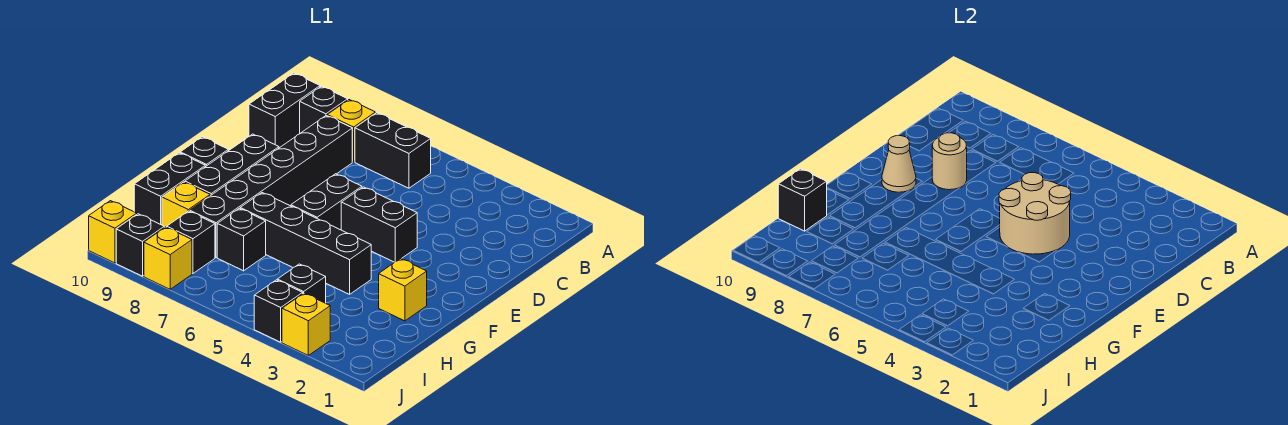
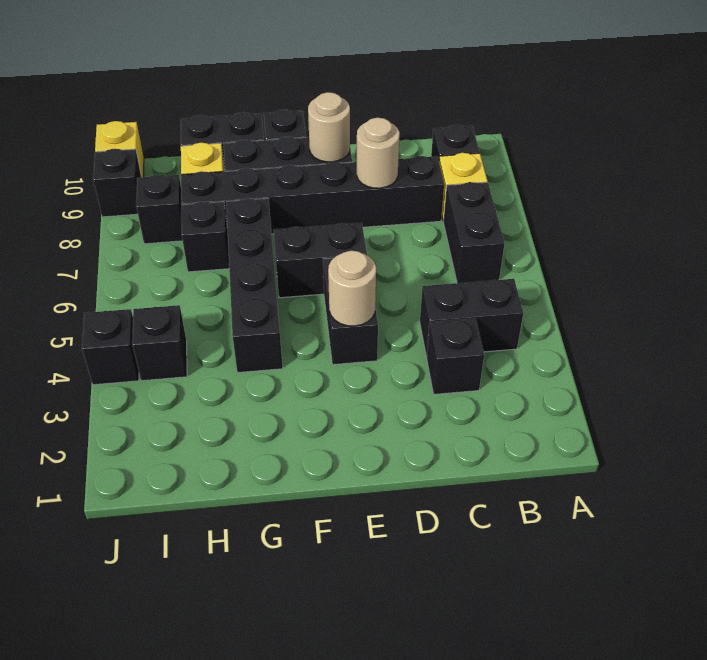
black 1x2 brick [249,73,320,148] -> black 1x2 brick moved to [420,279,523,356]
tan 2x2 round brick [999,173,1071,254] -> tan 1x1 round brick [328,251,376,326]
tan 1x1 cone [882,136,916,192] -> tan 1x1 round brick [308,92,350,162]
yellow 1x1 brick [379,259,427,321] -> none
black 1x1 brick [778,169,827,231] -> black 1x1 brick moved to [427,318,484,394]
yellow 1x1 brick [282,293,330,355] -> none
yellow 1x1 brick [144,227,192,289] -> none

